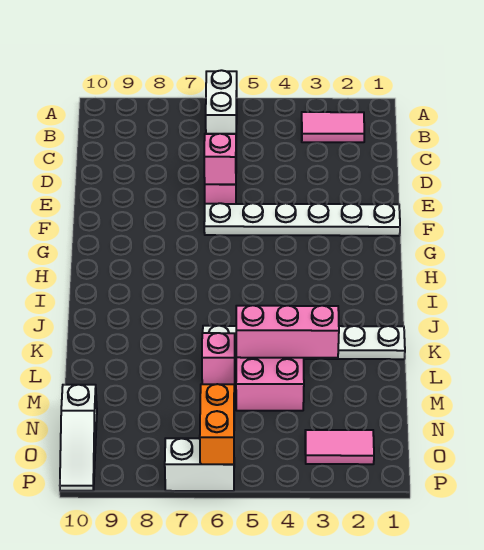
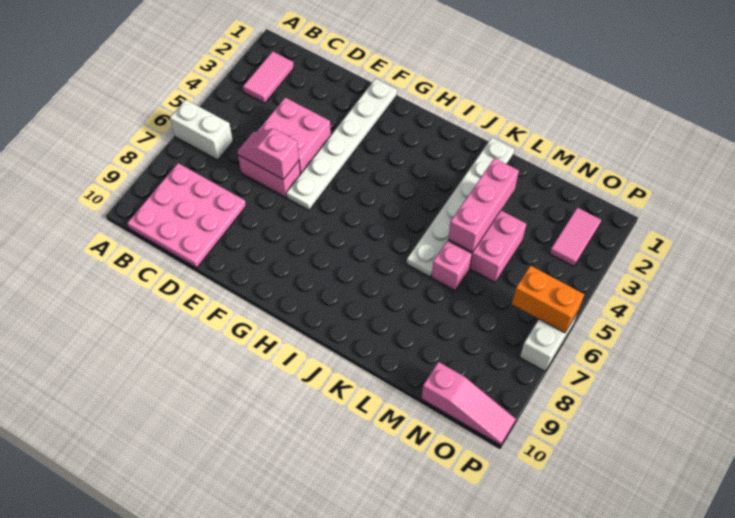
none -> pink 3x3 plate [127,163,246,268]
none -> pink 2x2 brick [258,98,331,174]
white 1x3 slope [60,385,97,491] -> pink 1x3 slope [422,362,516,445]

